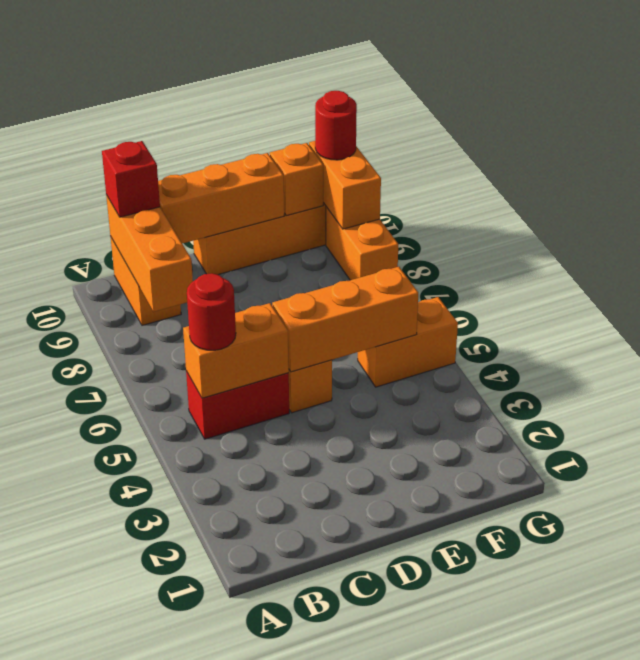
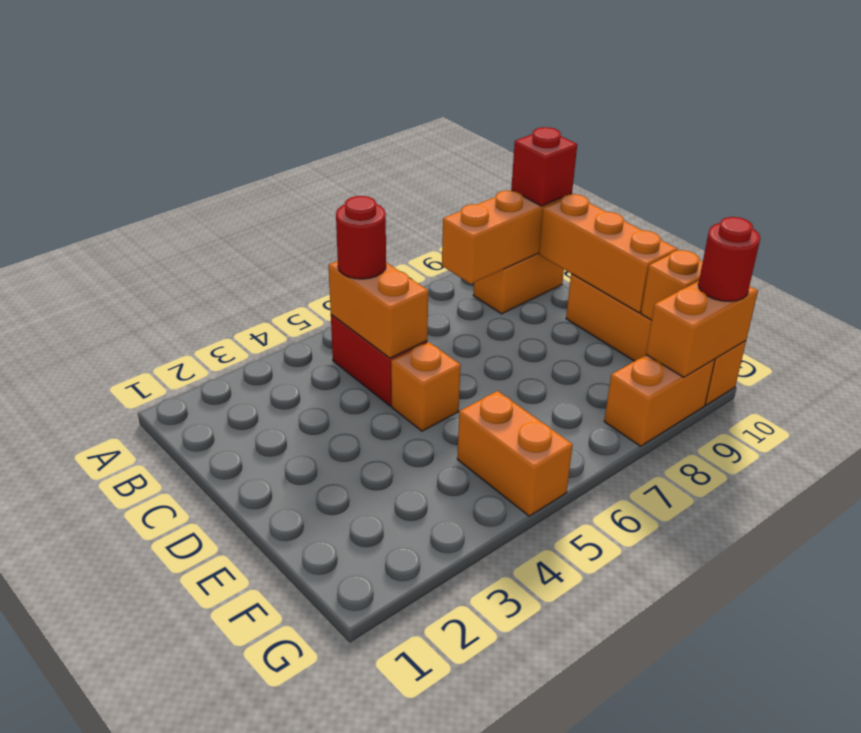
orange 1x3 brick [272,267,418,372] -> none

